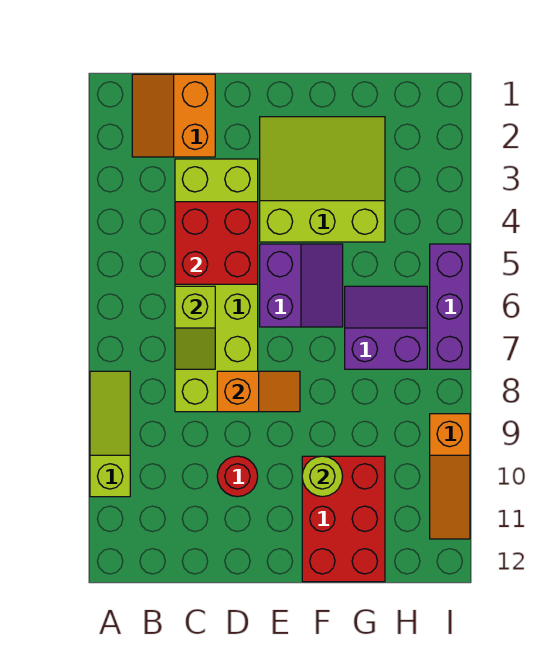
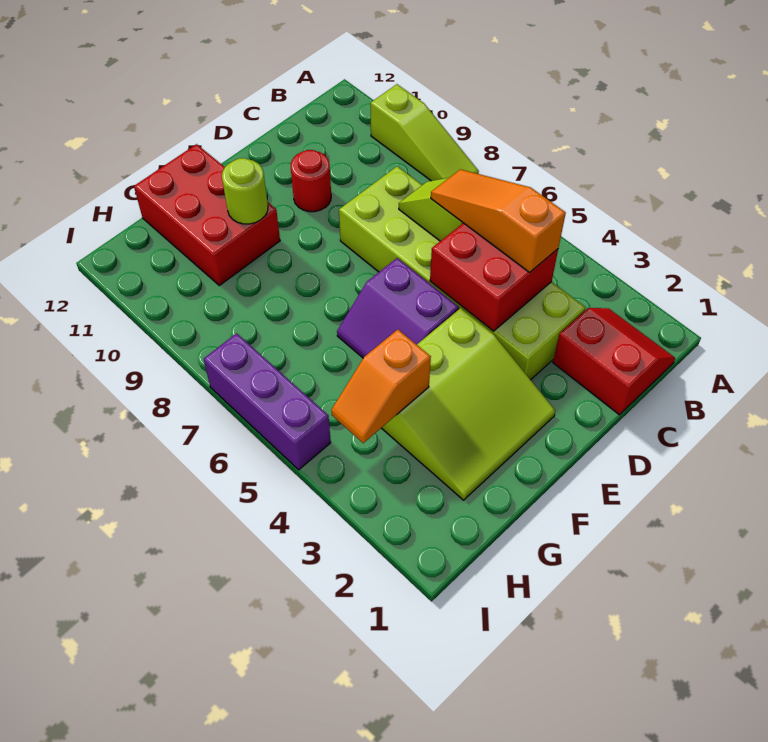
orange 2x2 slope [132,74,215,157] -> red 2x2 slope [553,308,675,415]
orange 1x2 slope [217,371,300,412] -> orange 1x2 slope moved to [331,330,431,443]
purple 2x2 slope [345,286,427,369] -> none
orange 1x3 slope [430,414,470,539] -> orange 1x3 slope moved to [431,169,566,272]

